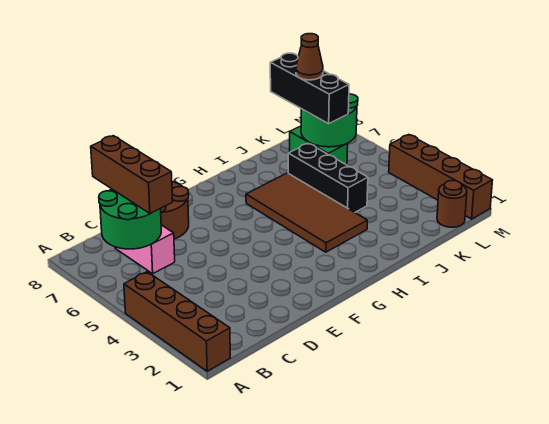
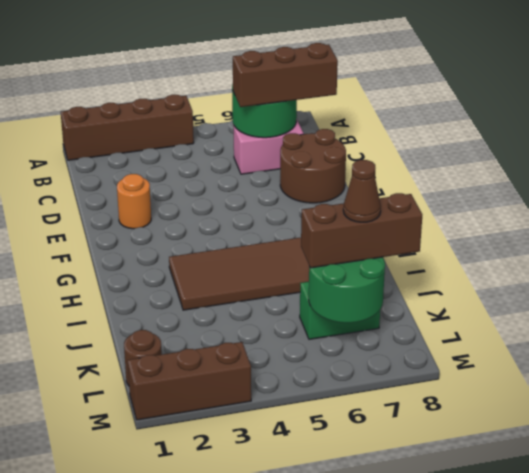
none -> orange 1x1 round brick [117,174,151,229]
black 1x3 brick [288,143,368,212] -> none
black 1x3 brick [270,53,349,124] -> brown 1x3 brick [301,193,422,268]
brown 1x4 brick [389,135,493,219] -> brown 1x3 brick [128,342,251,420]

